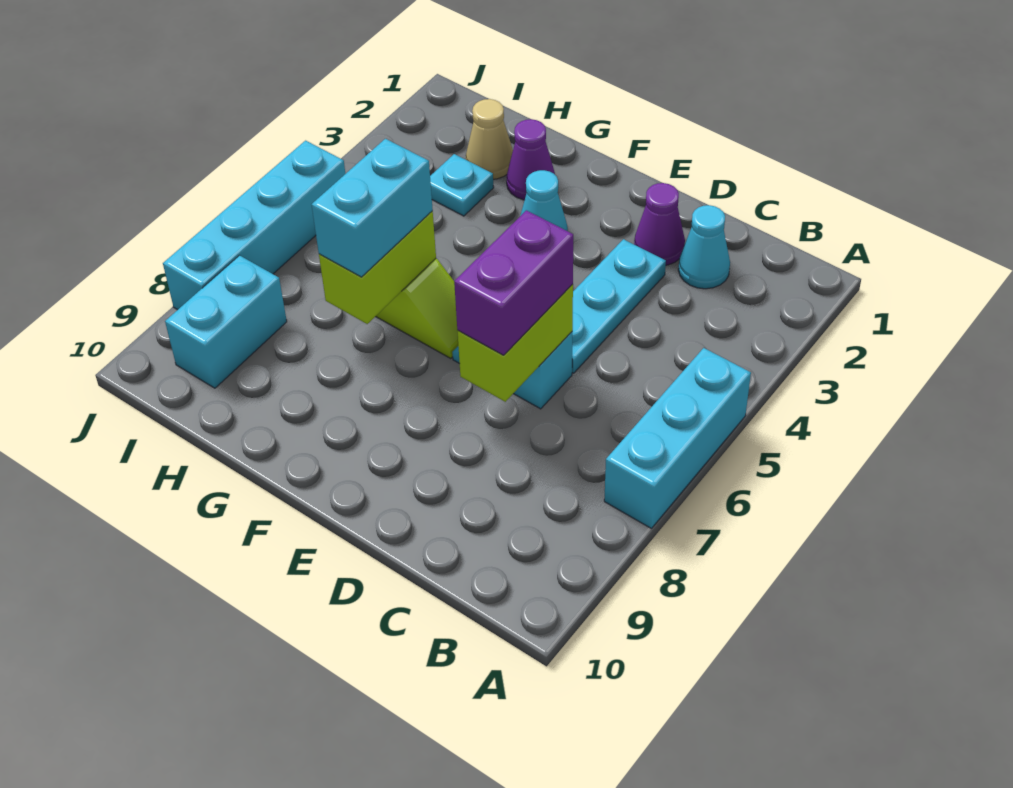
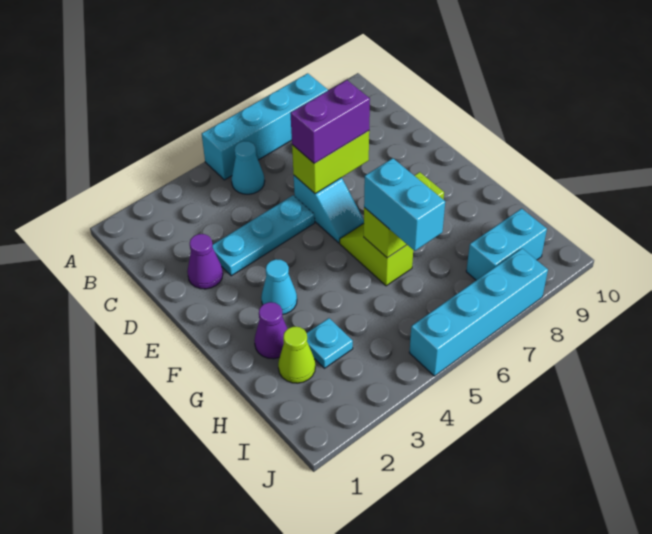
cyan 1x3 brick [604,348,751,528] -> cyan 1x4 brick [202,73,328,180]
cyan 1x1 cone [678,205,730,289] -> cyan 1x1 cone moved to [231,141,265,194]
cyan 1x2 brick [312,139,433,277] -> cyan 1x2 brick turned to [364,158,445,251]
tan 1x1 cone [466,99,513,179] -> lime 1x1 cone [278,327,315,383]

